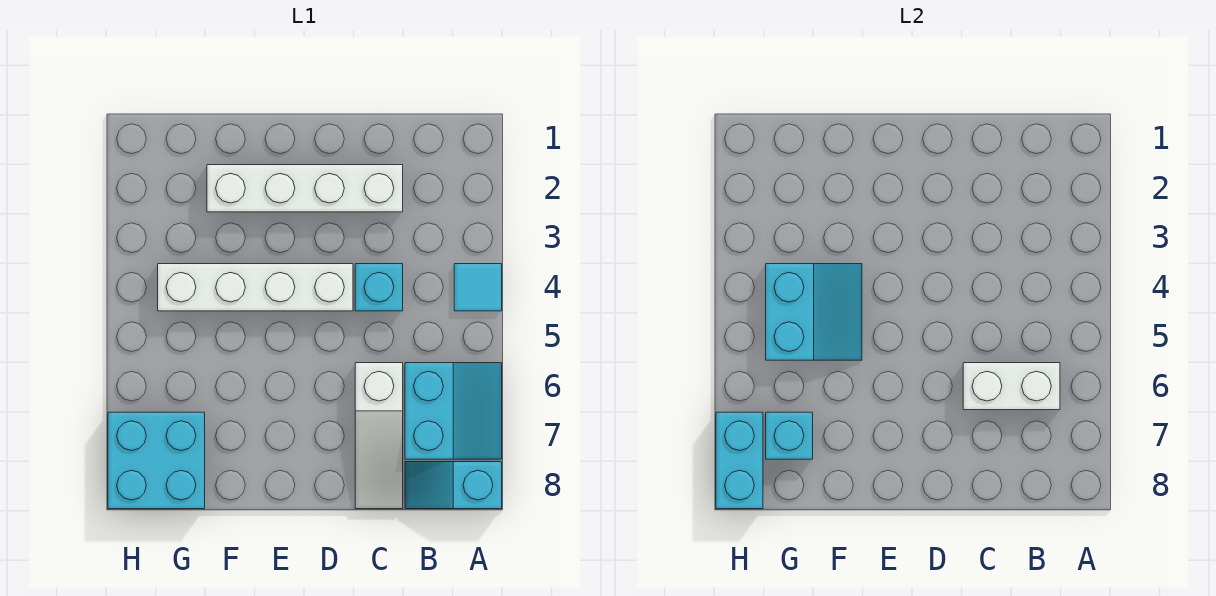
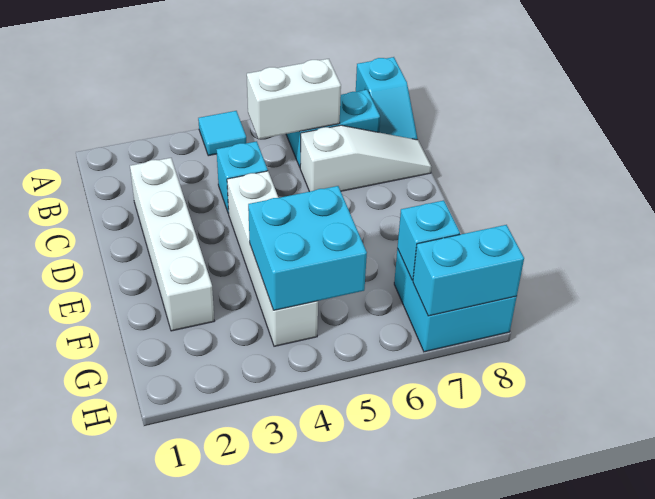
white 1x2 brick [963,363,1060,410] -> white 1x2 brick turned to [247,59,341,139]
cyan 2x2 slope [766,264,862,360] -> cyan 2x2 brick [248,186,367,310]

